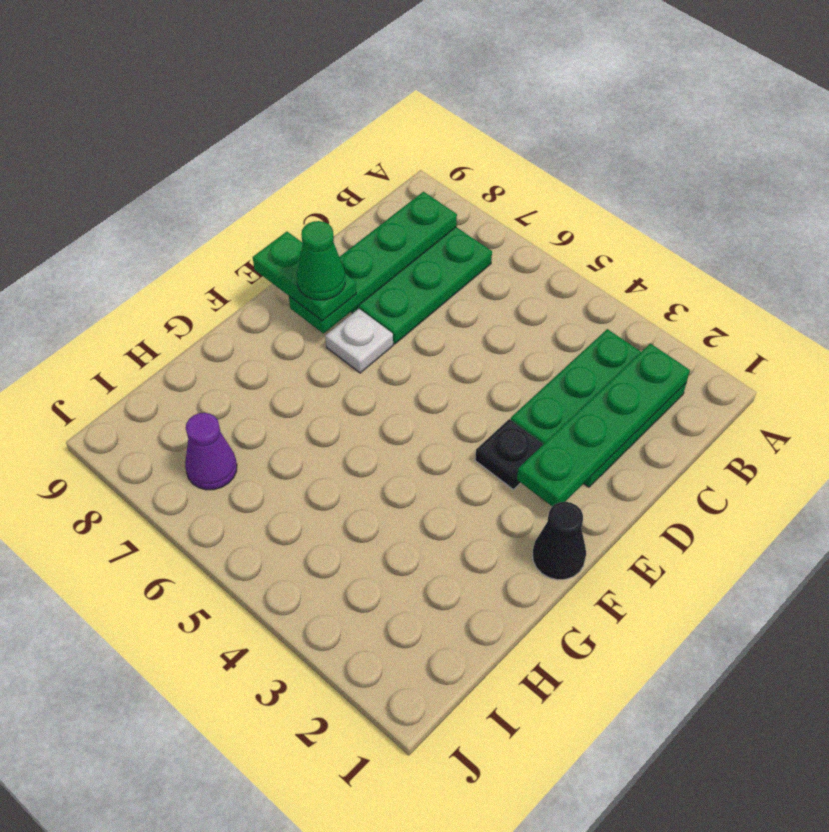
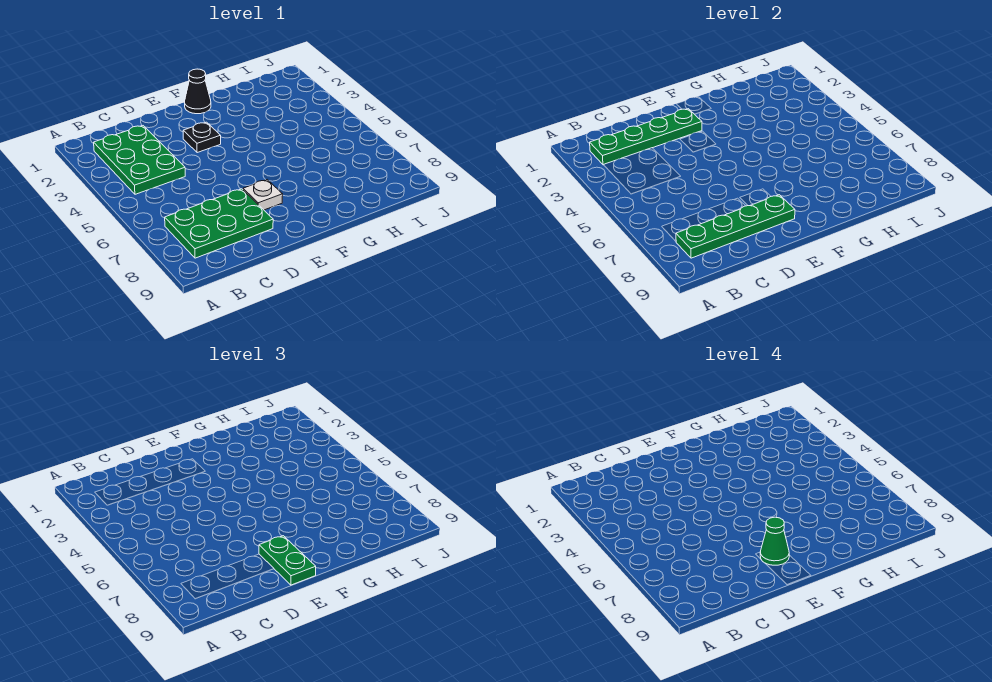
green 2x3 plate [511,329,686,487] -> green 2x3 plate turned to [94,126,185,194]
purple 1x1 cone [185,413,237,490] -> none

